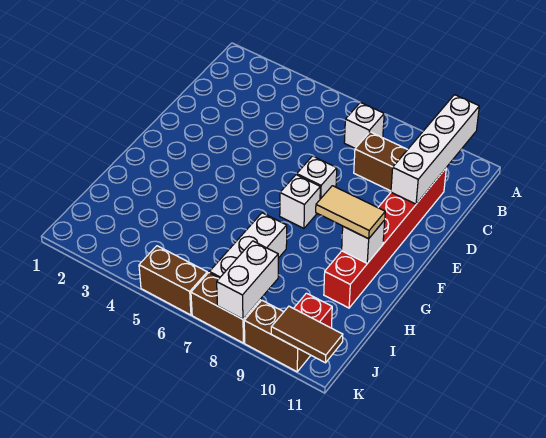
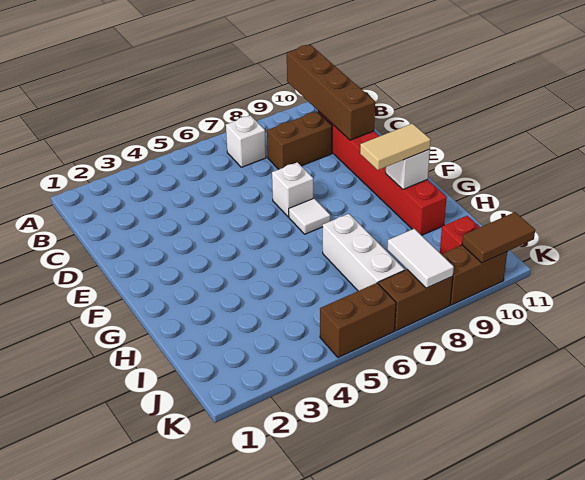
white 1x4 brick [391,95,479,204] -> brown 1x4 brick [287,45,375,140]
white 1x1 brick [280,175,320,228] -> white 1x1 tile [289,198,330,234]
white 1x2 brick [217,241,278,319] -> white 1x2 tile [387,229,454,288]

